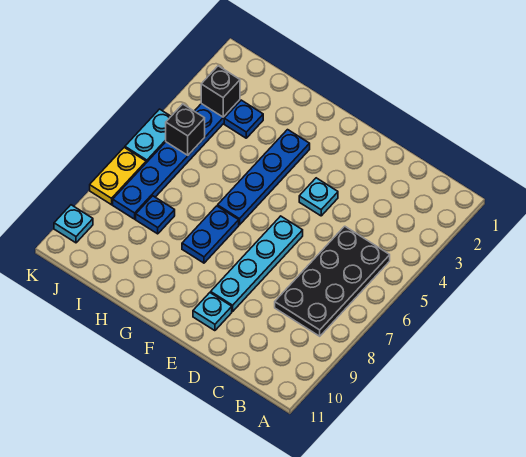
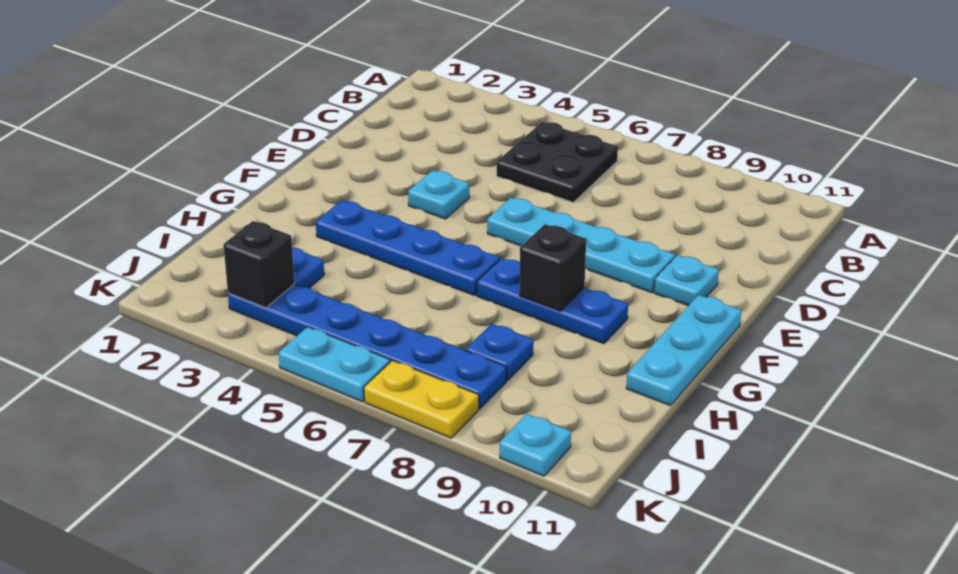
black 2x4 plate [275,226,390,336] -> black 2x2 plate [497,122,618,202]
none -> cyan 1x3 plate [626,295,741,406]
blue 1x2 plate [182,206,239,263] -> blue 1x3 plate [477,258,628,344]
black 1x1 brick [166,104,205,155] -> black 1x1 brick moved to [519,224,586,311]

